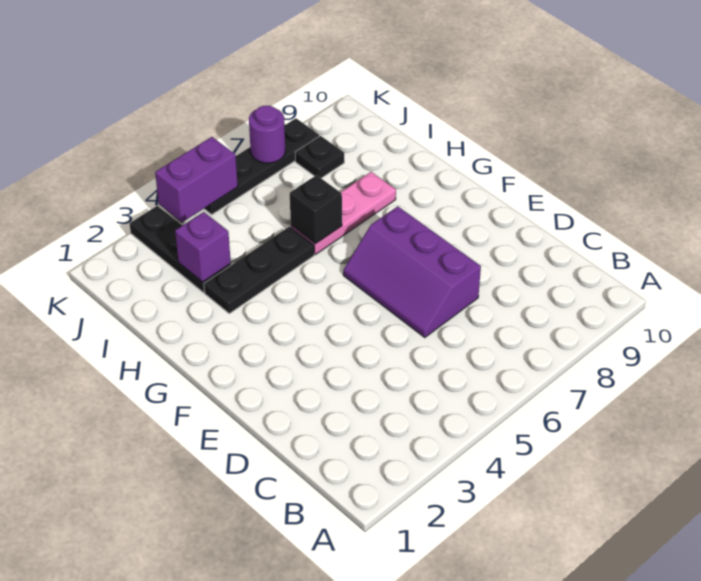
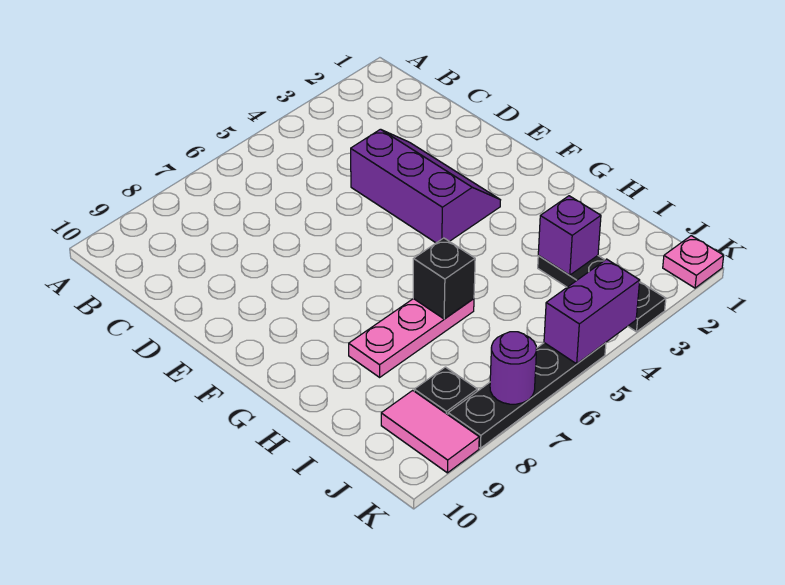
purple 2x3 slope [343,206,481,338] -> purple 2x3 slope moved to [351,129,500,243]
black 1x3 plate [204,227,314,313] -> none
none -> pink 1x2 tile [381,390,479,473]
none -> pink 1x1 plate [663,236,724,288]

